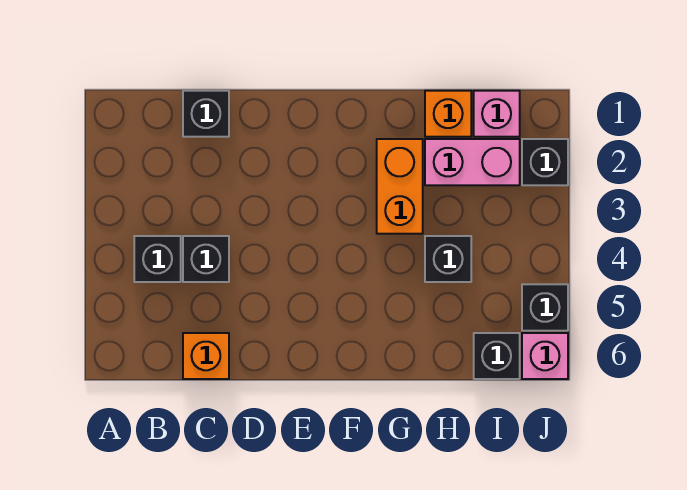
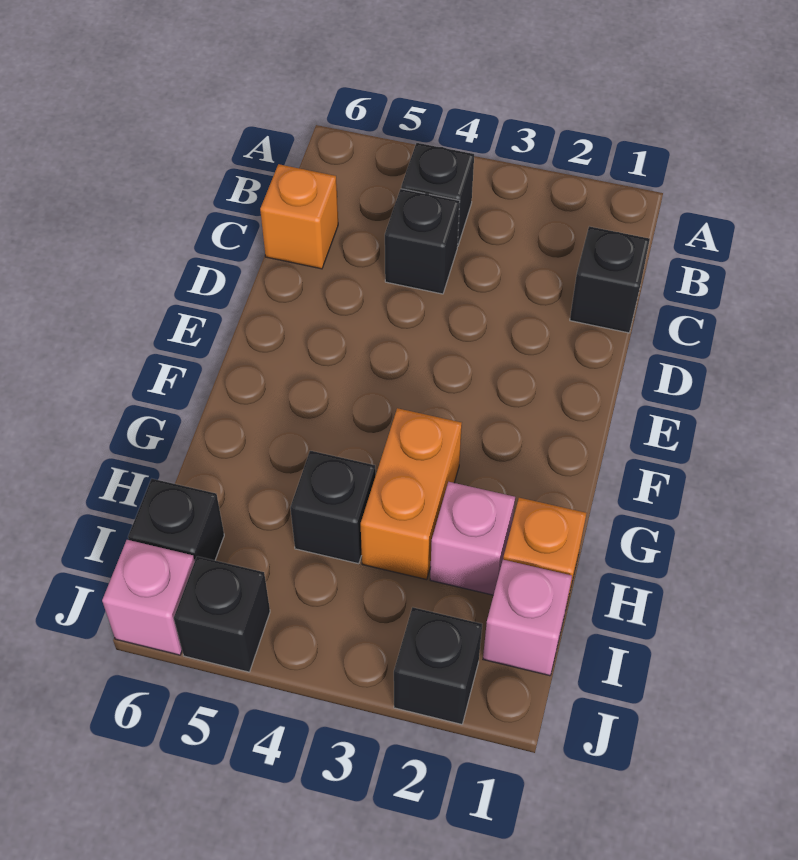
orange 1x2 brick [377,139,423,234] -> orange 1x2 brick turned to [361,408,462,580]
pink 1x2 brick [425,139,520,185] -> pink 1x1 brick [430,482,515,595]

